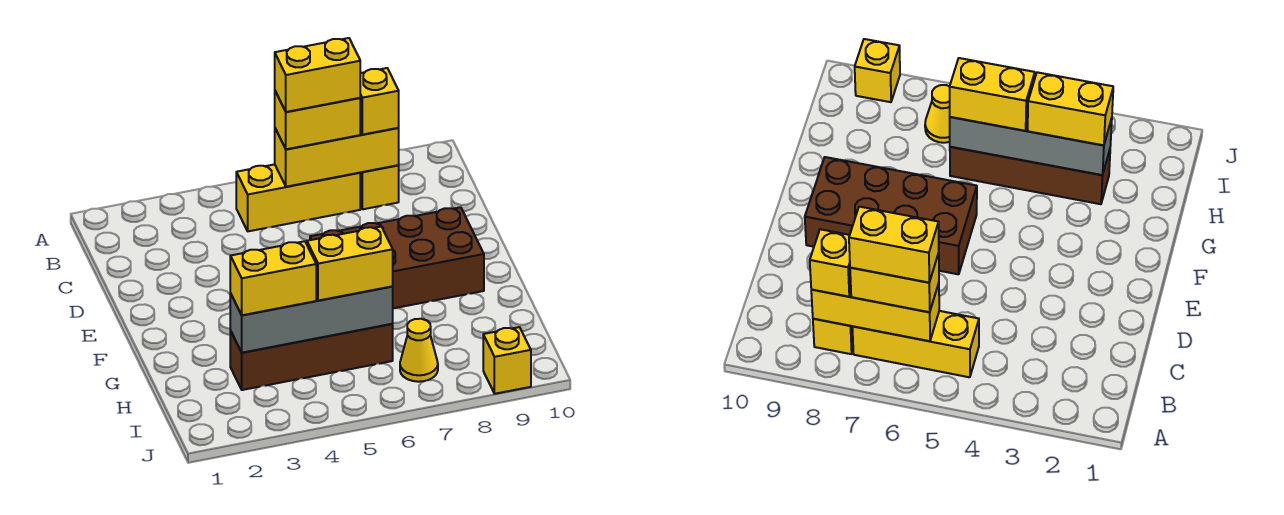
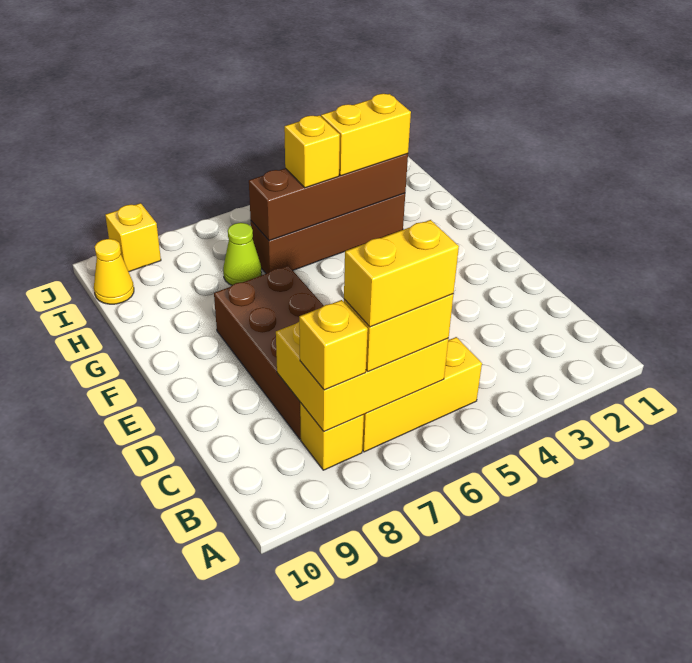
yellow 1x3 brick [275,128,399,187] -> yellow 2x3 brick [276,322,449,432]
brown 2x4 brick [310,207,484,308] -> brown 2x4 brick turned to [214,266,324,439]
grey 1x4 brick [230,287,393,353] -> brown 1x4 brick [249,154,408,241]
yellow 1x2 brick [307,226,393,301] -> yellow 1x1 brick [284,116,340,188]
none -> lime 1x1 cone [223,223,262,285]
yellow 1x1 cone [400,319,438,382] -> yellow 1x1 cone moved to [94,239,134,304]

